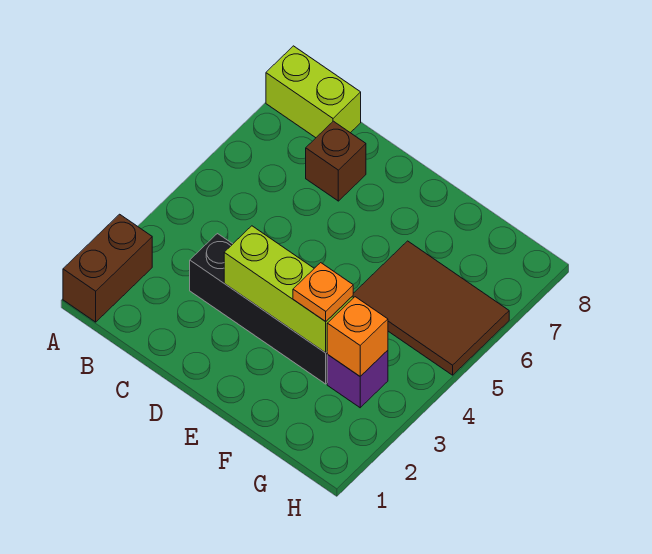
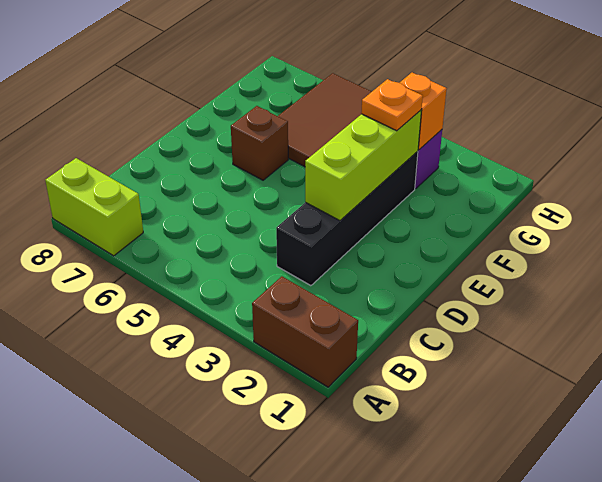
lime 1x2 brick [266,46,361,138] -> lime 1x2 brick turned to [45,158,143,256]
brown 1x1 brick [306,121,366,201] -> brown 1x1 brick moved to [231,106,288,180]

